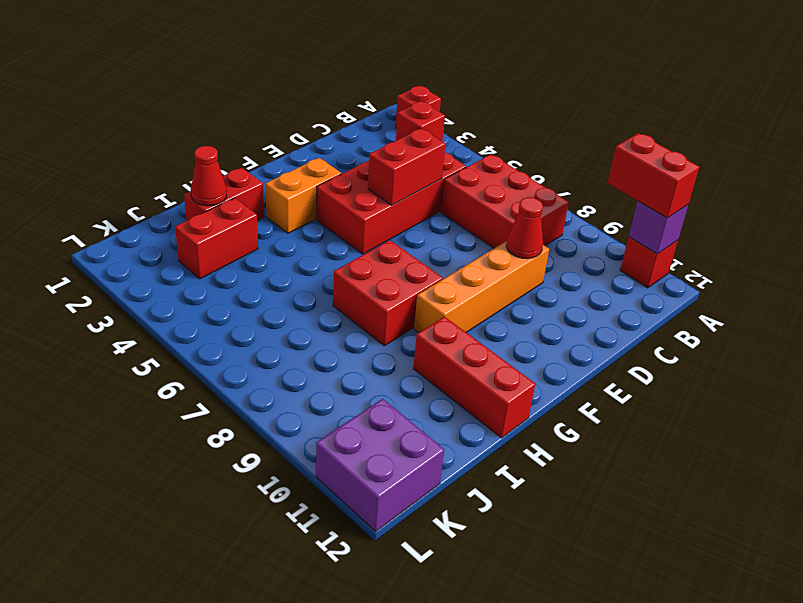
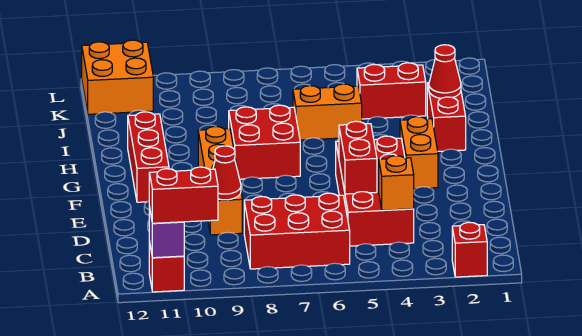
red 1x1 brick [396,101,445,141] -> orange 1x1 brick [379,156,414,210]
red 1x3 brick [413,317,535,438] -> red 1x3 brick turned to [128,112,169,202]
red 1x2 brick [175,198,258,279] -> red 1x2 brick turned to [357,63,426,119]
none -> orange 1x2 brick [293,84,362,140]
purple 2x2 brick [316,399,444,531] -> orange 2x2 brick [82,40,153,114]

